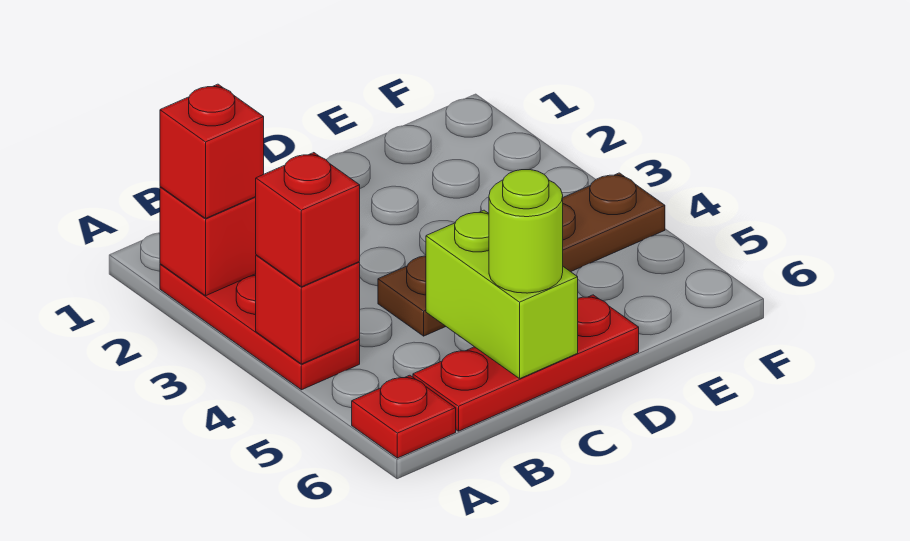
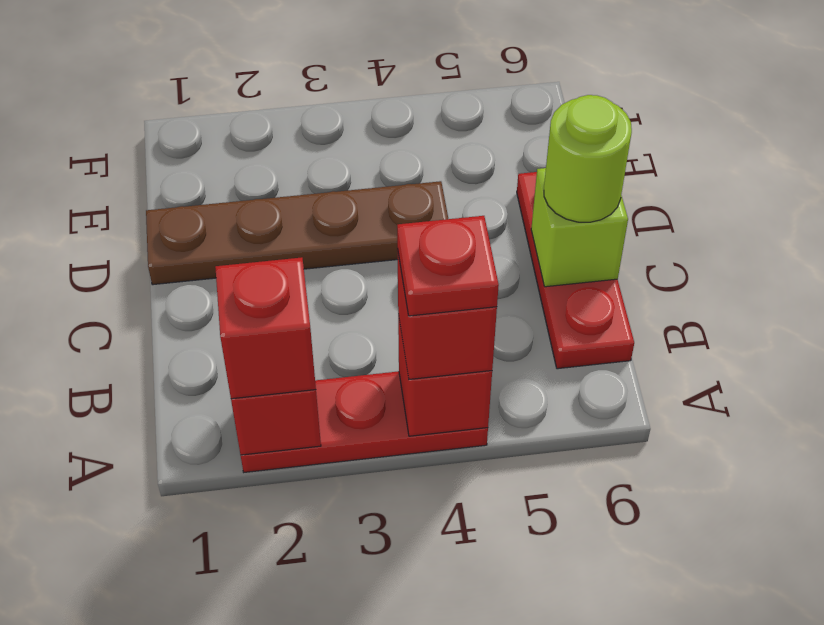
red 1x1 plate [352,375,456,458] -> red 1x1 plate moved to [397,216,499,316]
brown 1x4 plate [378,173,665,336] -> brown 1x4 plate turned to [146,181,448,285]
lime 1x2 brick [426,210,578,379] -> lime 1x1 brick [531,168,628,287]

